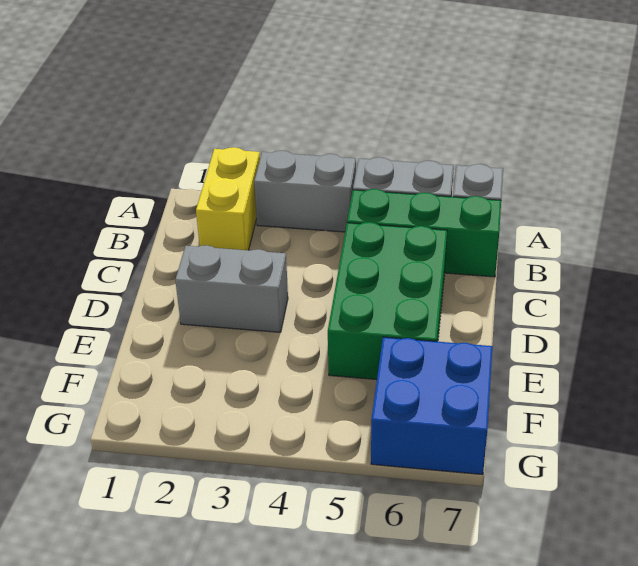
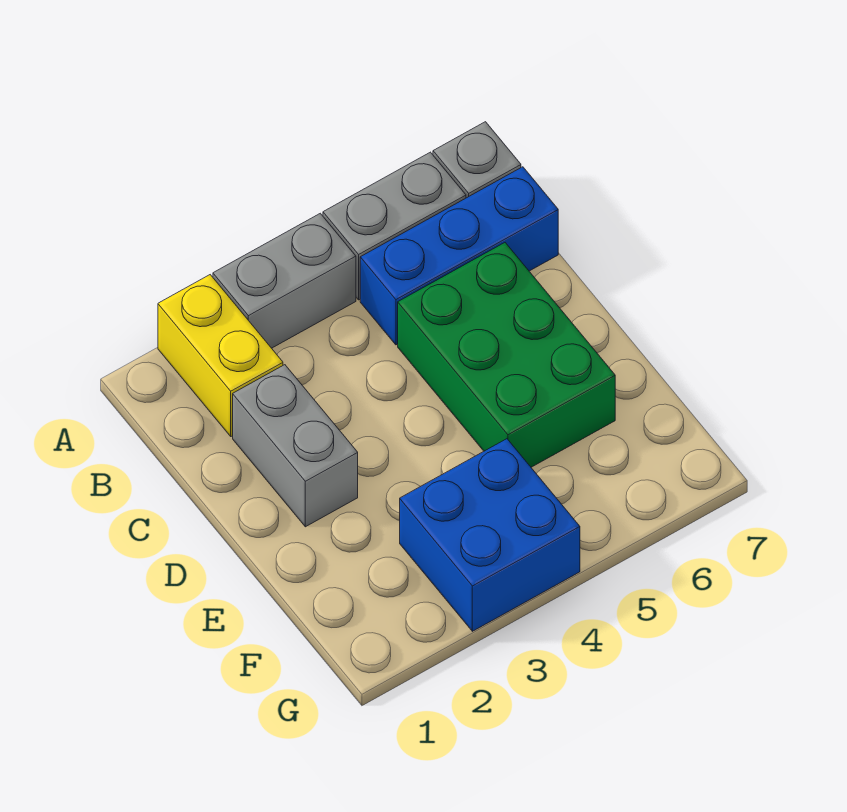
green 1x3 brick [347,189,501,277] -> blue 1x3 brick [360,167,558,345]
grey 1x2 brick [175,245,288,332] -> grey 1x2 brick turned to [233,365,358,527]
blue 2x2 brick [371,337,492,475] -> blue 2x2 brick moved to [400,439,580,631]

